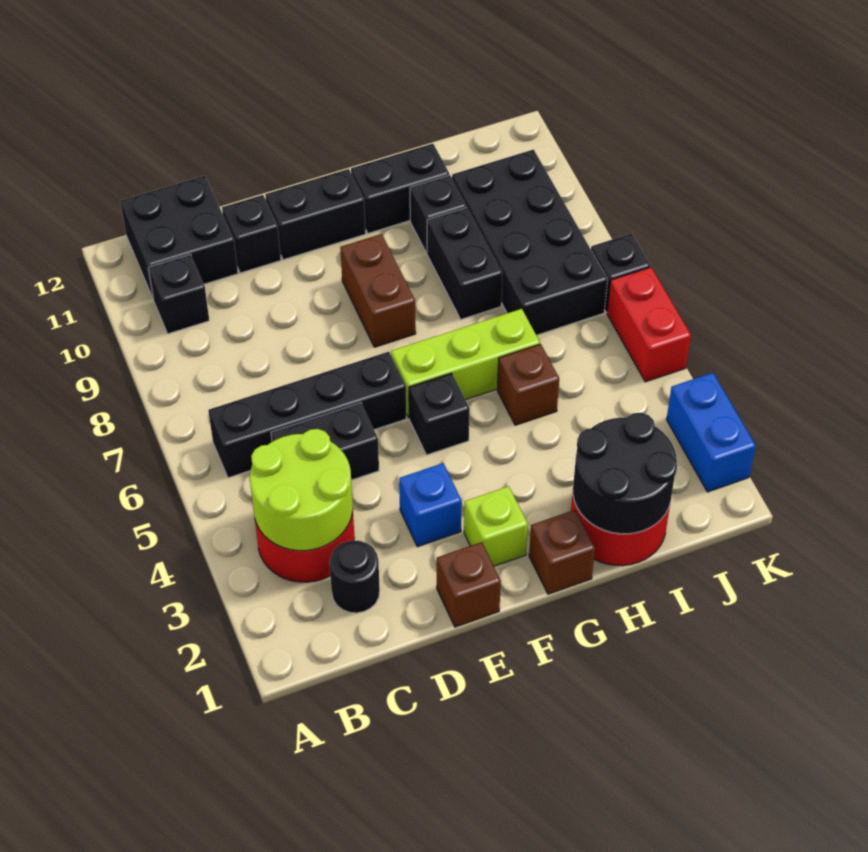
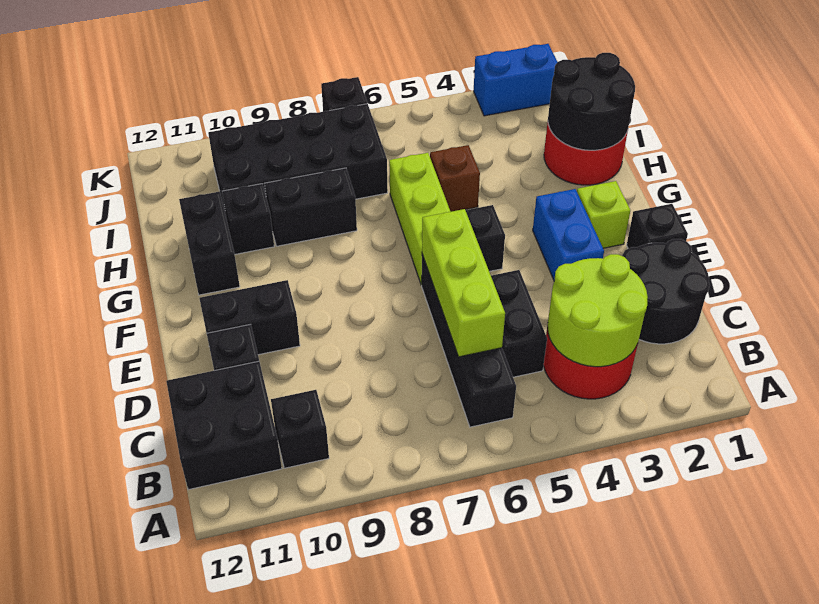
black 1x1 round brick [330,540,380,613] -> black 2x2 round brick [622,239,710,344]
none -> lime 1x3 brick [422,209,505,357]
brown 1x1 brick [437,542,501,627] -> black 1x1 brick [627,204,688,249]
blue 1x1 brick [399,463,462,547] -> blue 1x2 brick [533,189,604,281]
black 1x2 brick [265,169,366,260] -> black 1x2 brick turned to [199,280,300,355]
brown 1x2 brick [340,234,416,347] -> none
brown 1x1 brick [529,510,595,594] -> none
red 1x2 brick [607,267,691,382] -> none

